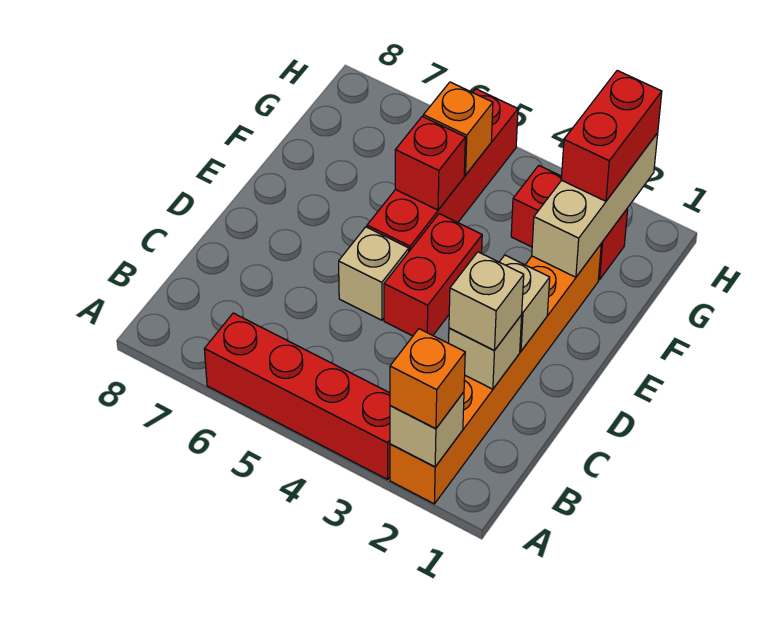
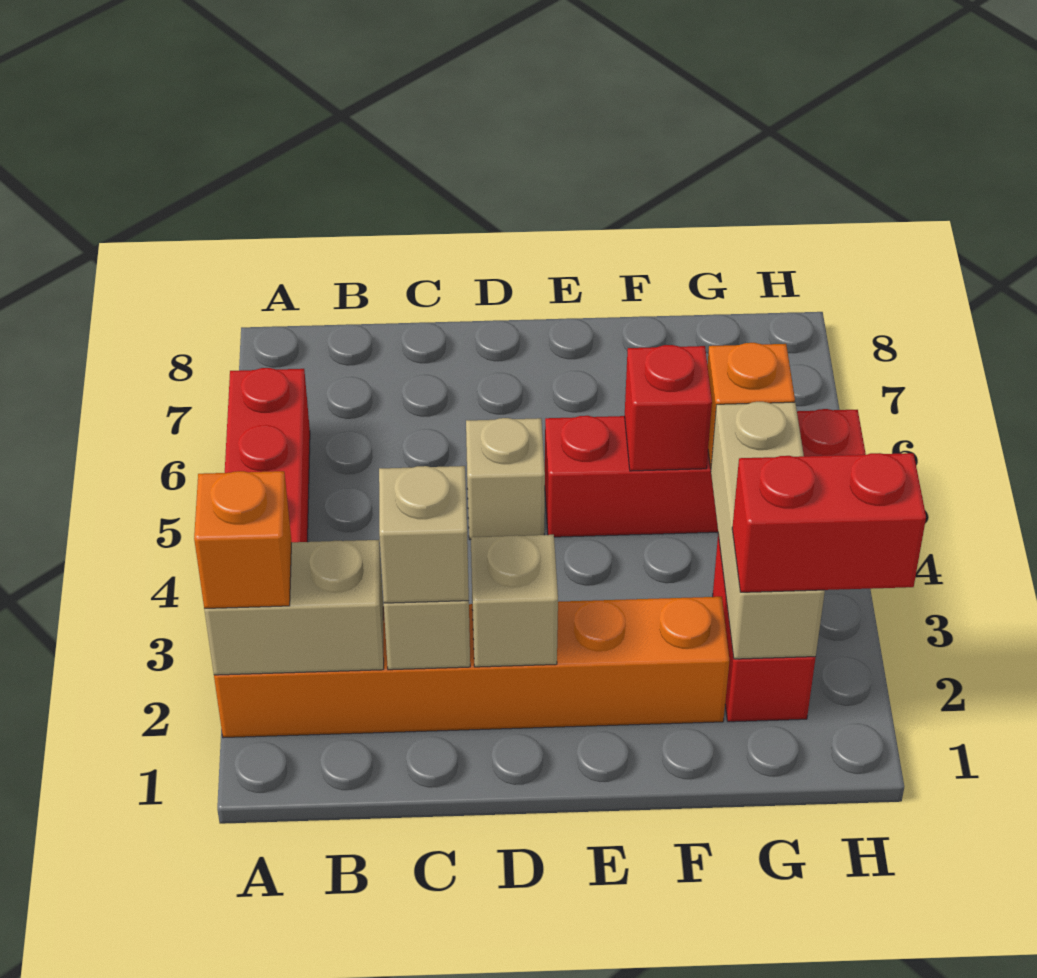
tan 1x1 brick [390,392,464,467] -> tan 1x2 brick [204,540,384,675]
red 1x2 brick [384,214,482,336] -> none
tan 1x3 brick [532,133,658,277] -> tan 1x3 brick turned to [711,402,825,659]

